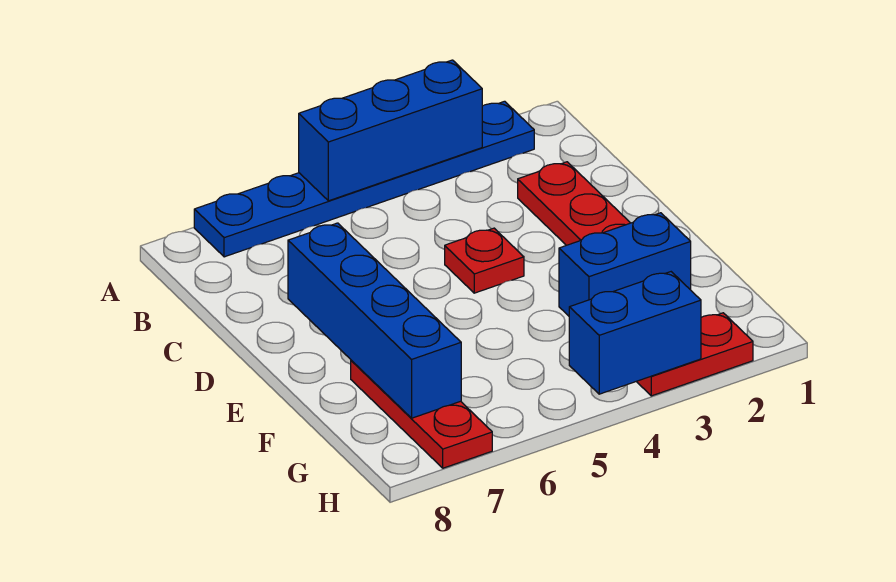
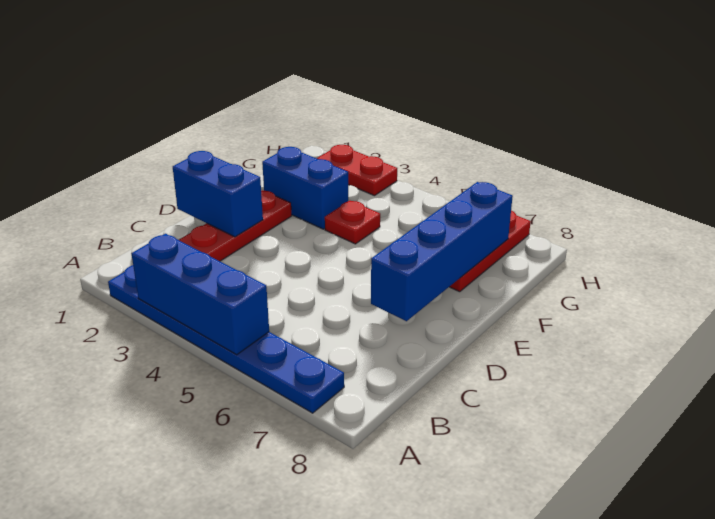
red 1x1 plate [445,228,524,293] -> red 1x1 plate moved to [325,201,380,244]
blue 1x2 brick [569,272,701,394] -> blue 1x2 brick moved to [173,151,263,237]

